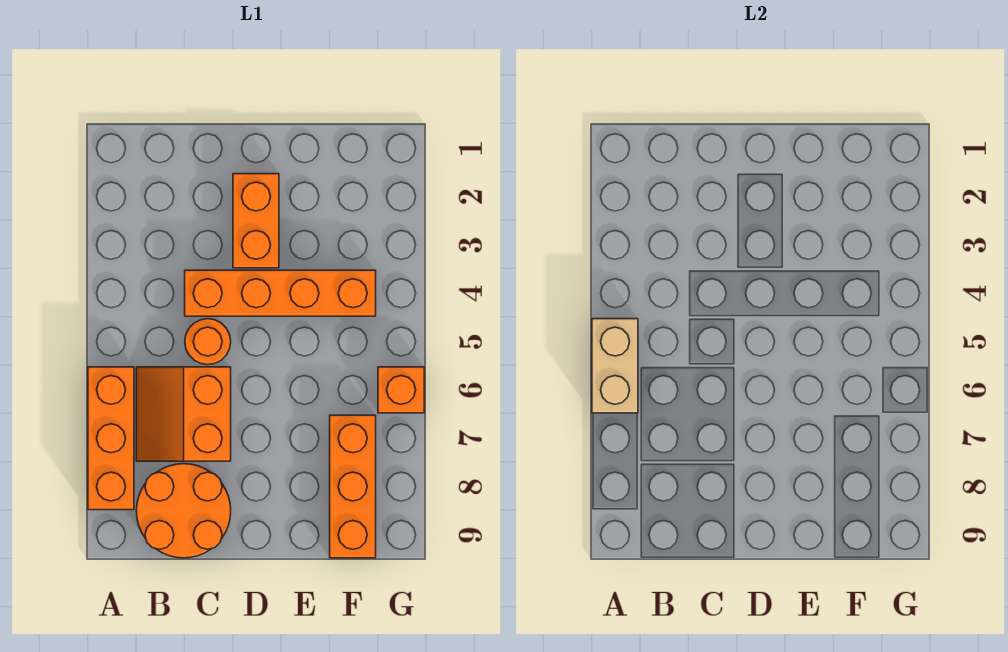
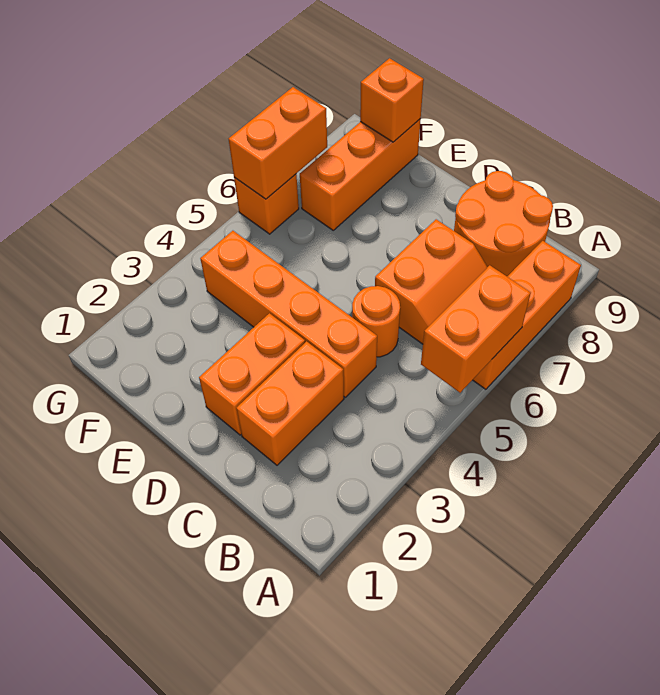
tan 1x2 brick [592,319,638,413] -> orange 1x2 brick [421,265,531,393]
none -> orange 1x2 brick [236,341,344,465]
none -> orange 1x1 brick [360,58,424,142]
none -> orange 1x2 brick [229,87,327,199]

